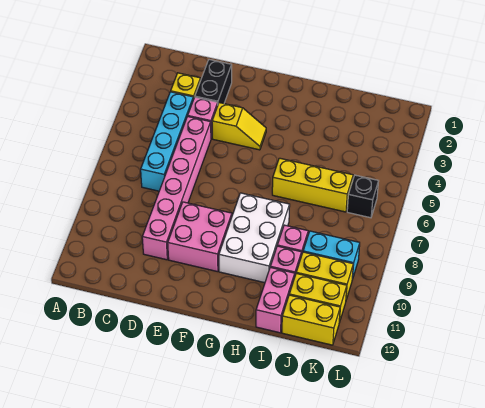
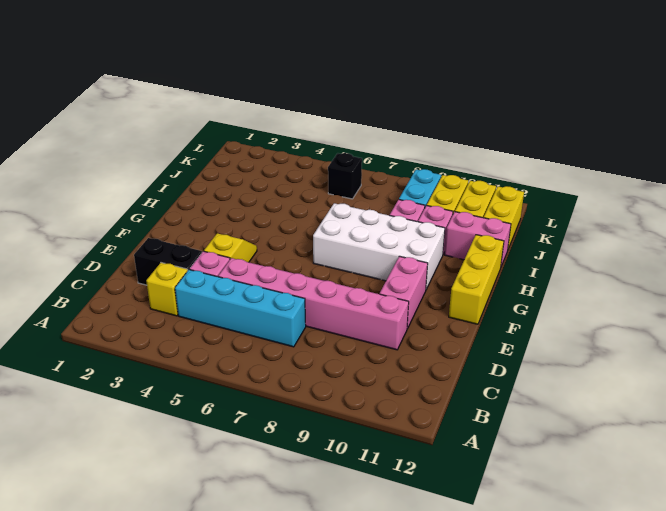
pink 2x2 brick [168,202,232,272] -> pink 1x2 brick [380,256,428,329]
white 2x3 brick [219,193,290,283] -> white 2x4 brick [313,203,445,290]
yellow 1x3 brick [272,158,353,212] -> yellow 1x3 brick moved to [449,235,504,324]

